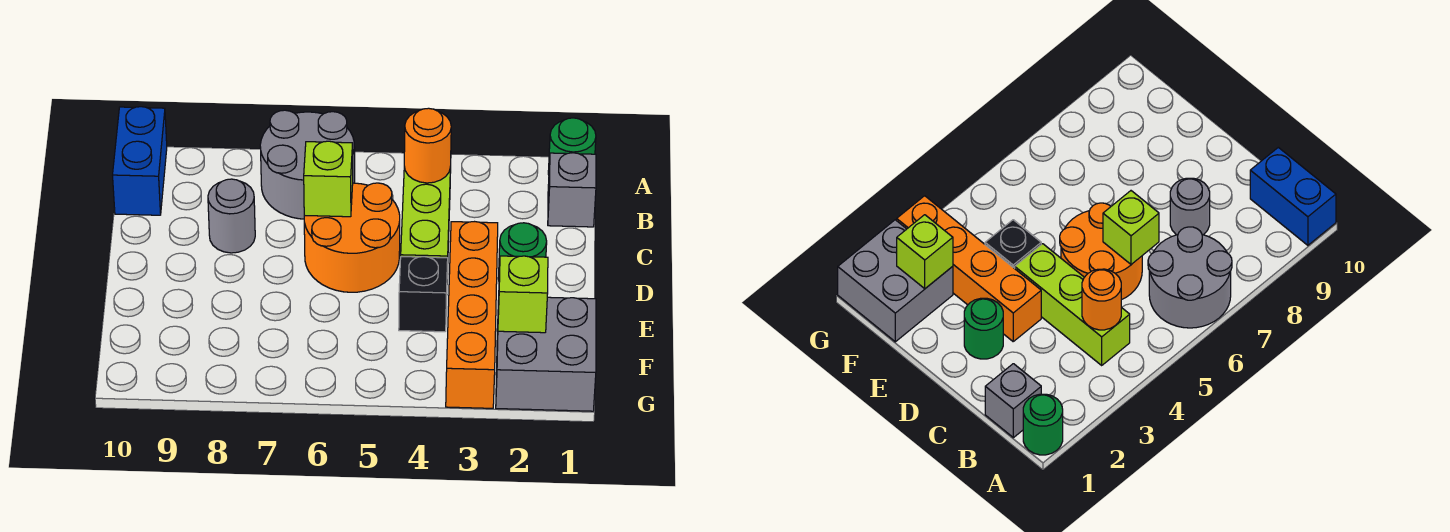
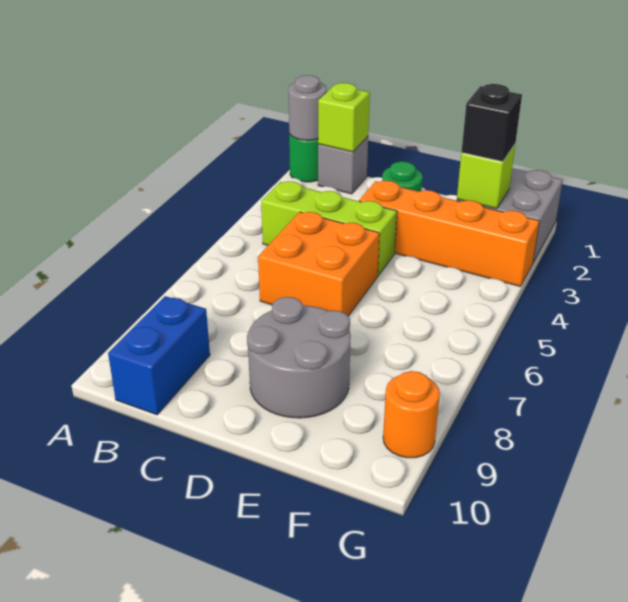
grey 2x2 round brick [260,110,355,219] -> grey 2x2 round brick moved to [247,297,351,418]
blue 1x2 brick [113,107,167,215] -> blue 1x2 brick turned to [108,296,210,415]
orange 1x1 round brick [404,108,451,183] -> orange 1x1 round brick moved to [383,371,440,458]
orange 2x2 round brick [304,183,400,292] -> orange 2x2 brick [258,212,380,316]
lime 1x1 brick [304,141,353,217] -> lime 1x1 brick moved to [318,83,370,152]
grey 1x1 round brick [208,179,255,253] -> grey 1x1 round brick moved to [289,75,327,140]
black 1x1 brick [399,257,448,332] -> black 1x1 brick moved to [461,84,522,162]

